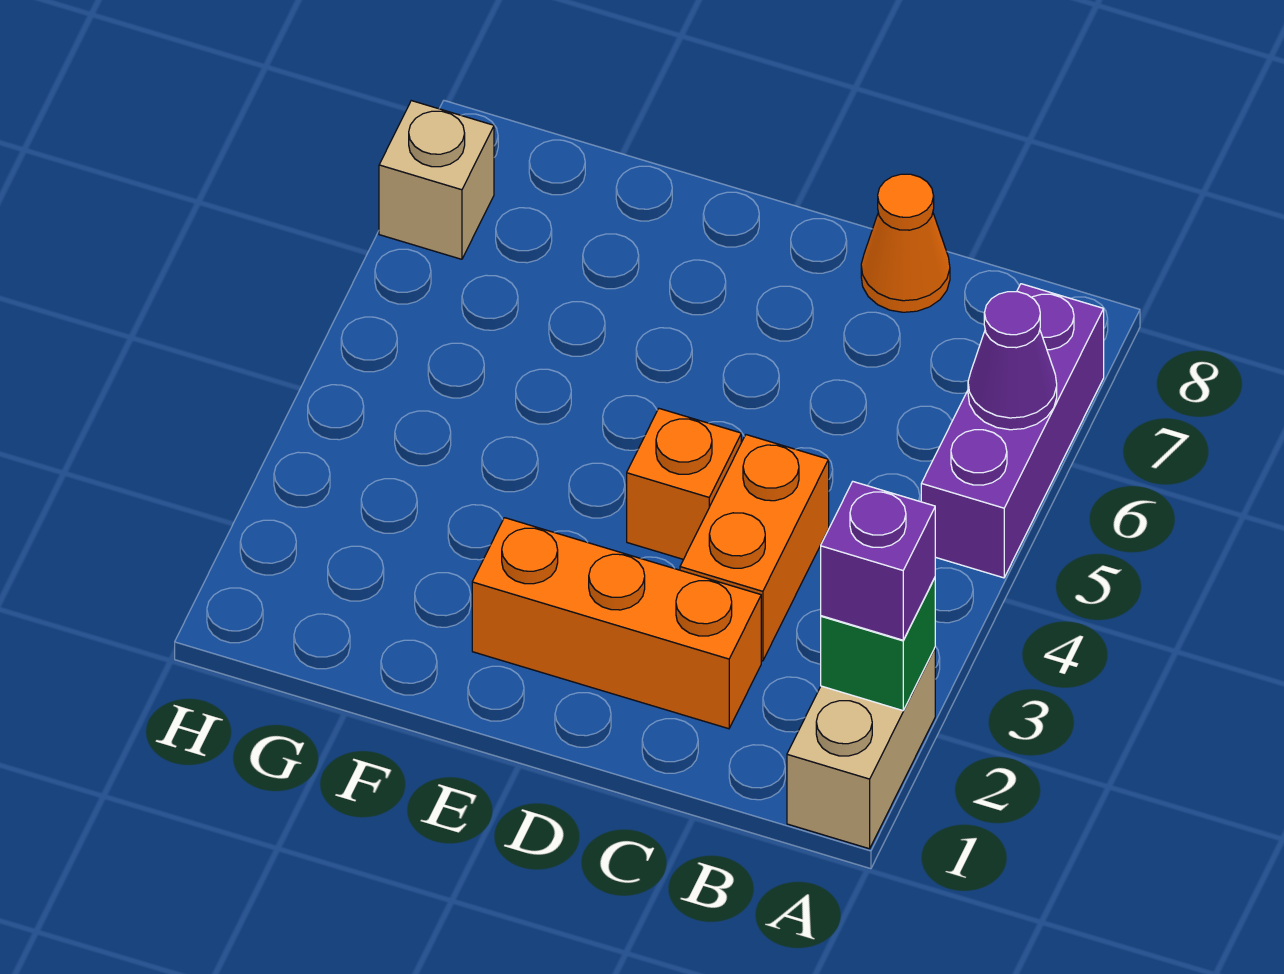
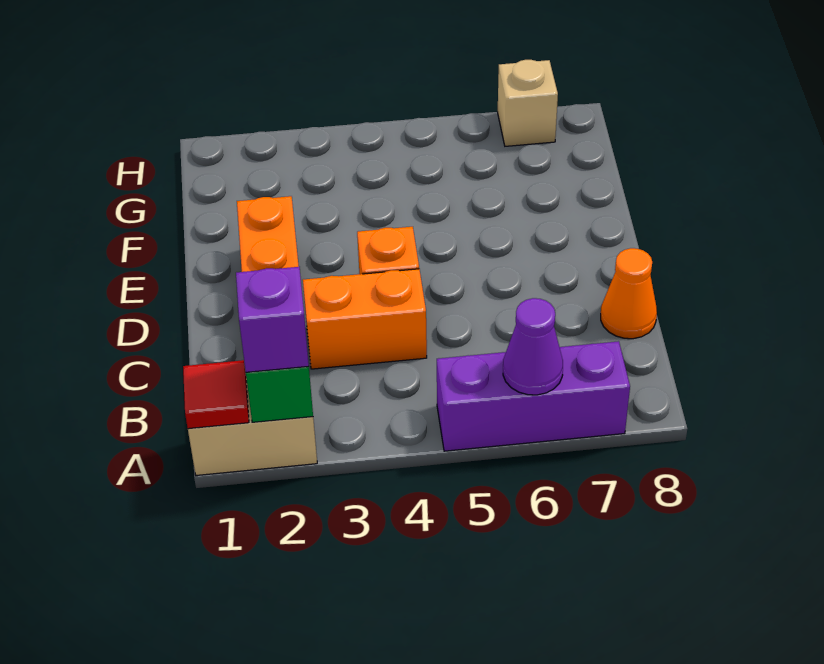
none -> red 1x1 tile [183,360,249,429]

